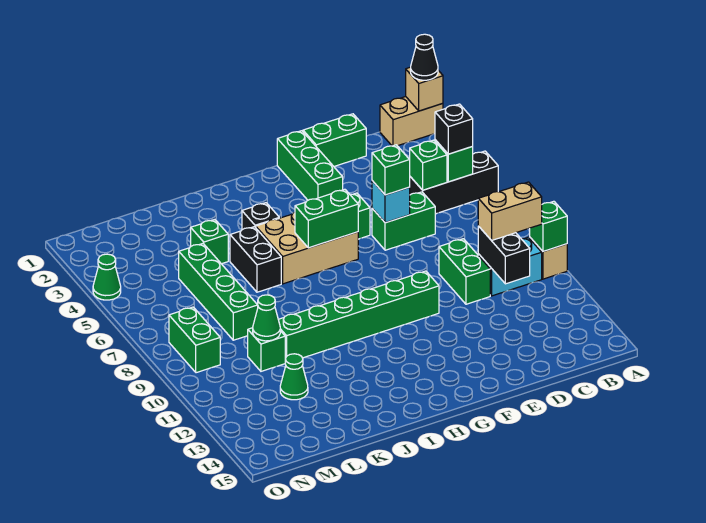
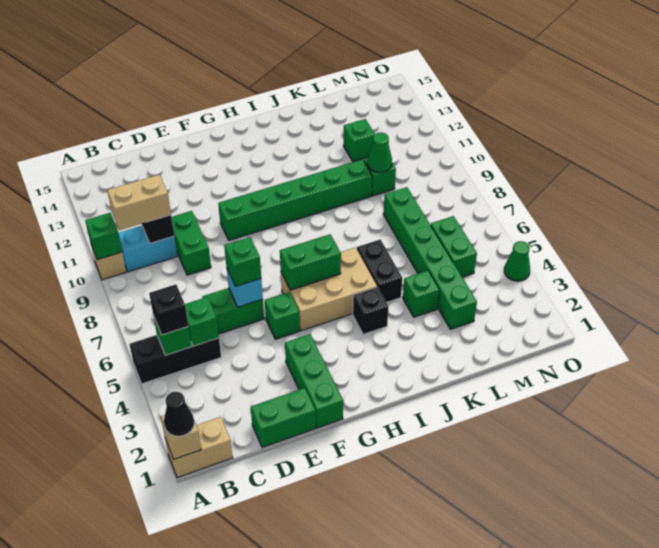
green 1x4 brick [179,244,258,340] -> green 1x6 brick [383,187,477,329]
green 1x1 cone [280,354,308,400] -> green 1x1 brick [343,119,375,162]
green 1x2 brick [169,307,220,373] -> green 1x2 brick moved to [431,216,477,277]

